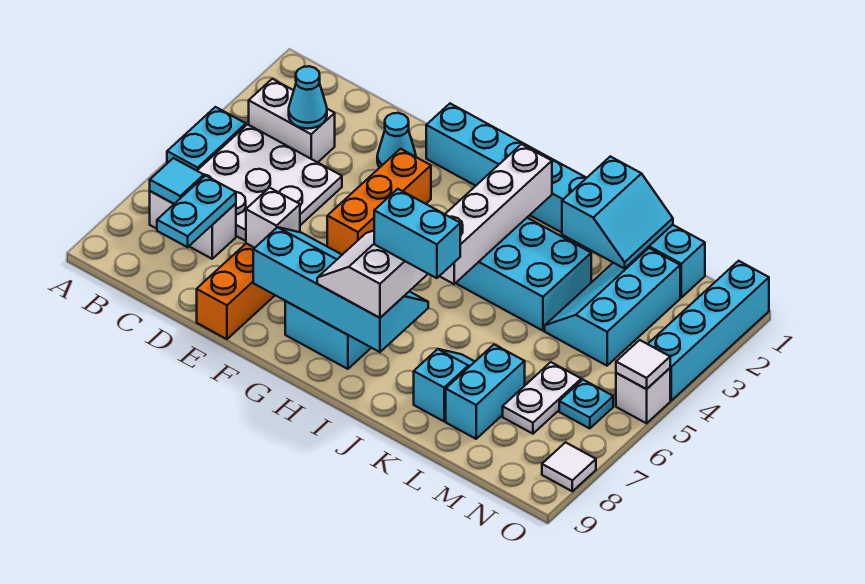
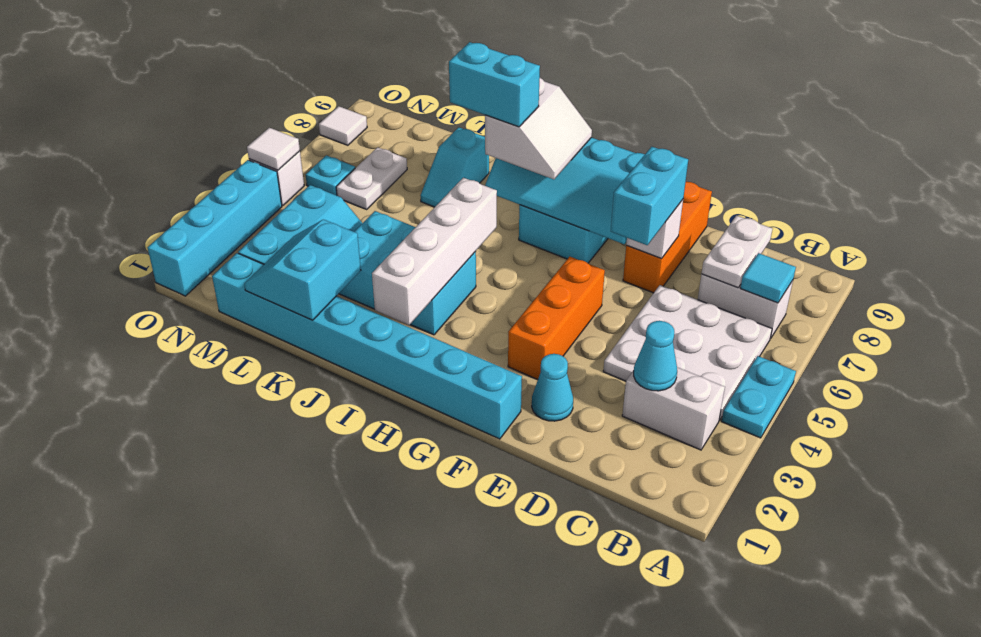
cyan 1x2 plate [157,176,236,247] -> white 1x2 plate [702,216,772,288]
cyan 1x2 brick [446,345,525,439] -> cyan 1x2 brick moved to [611,147,688,245]

